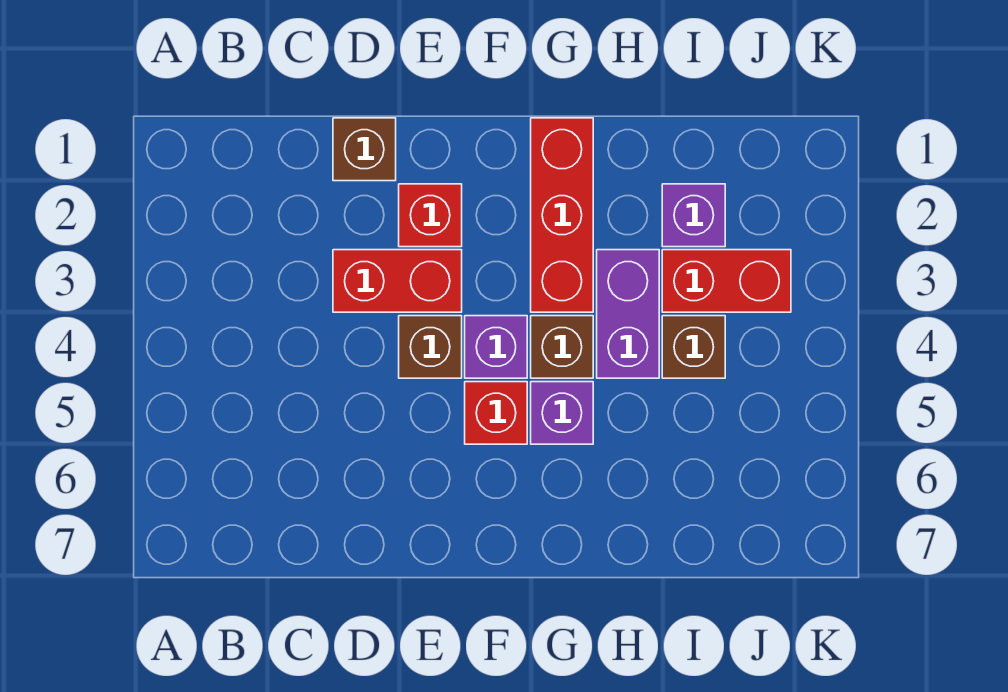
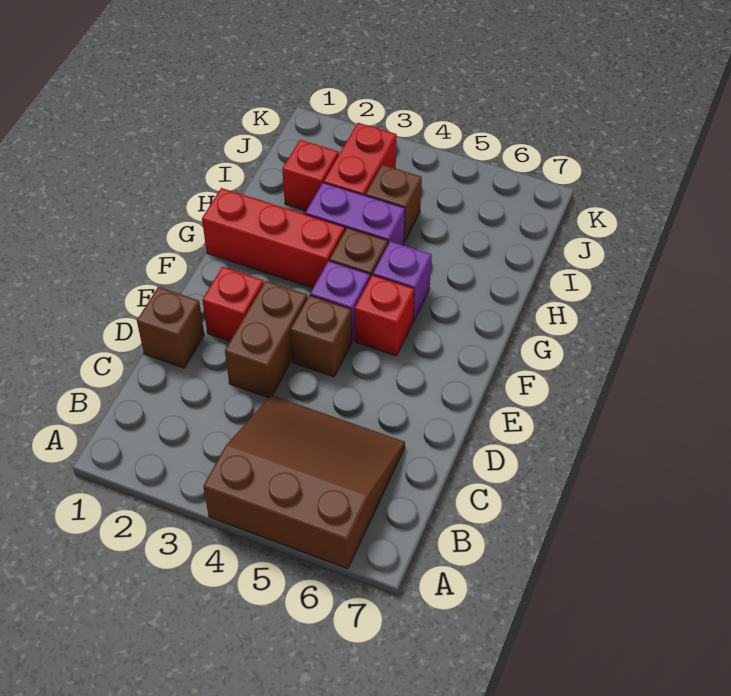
none -> brown 3x3 slope [203,395,405,569]
red 1x2 brick [333,250,462,312] -> brown 1x2 brick [225,281,307,398]
purple 1x1 brick [662,184,725,247] -> red 1x1 brick [282,140,339,211]

